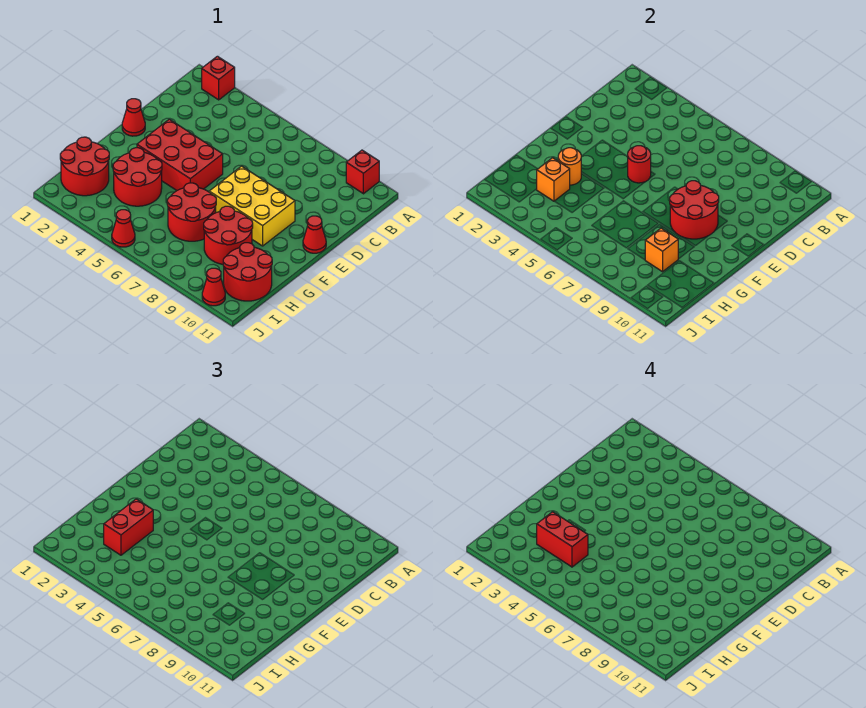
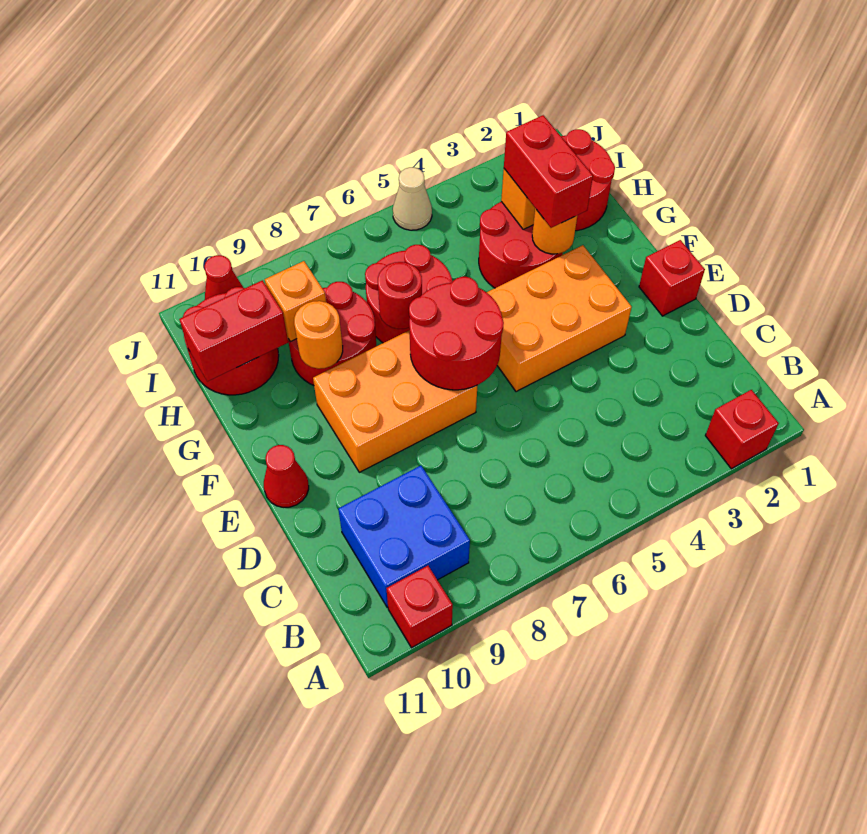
none -> blue 2x2 brick [338,466,470,607]
red 1x1 cone [122,99,145,136] -> red 1x1 brick [639,240,705,316]
red 2x3 brick [137,119,223,190] -> orange 2x3 brick [487,245,632,392]
red 1x1 round brick [628,146,651,183] -> red 1x1 round brick moved to [378,262,422,329]
yellow 2x3 brick [209,166,295,246] -> orange 2x3 brick [313,330,477,472]
red 2x2 round brick [670,181,719,239] -> red 2x2 round brick moved to [409,277,504,390]
none -> orange 1x1 round brick [294,301,343,369]
red 1x2 brick [537,512,588,567] -> red 1x2 brick moved to [179,280,288,381]
red 1x1 cone [112,210,135,247] -> tan 1x1 cone [393,167,432,230]

